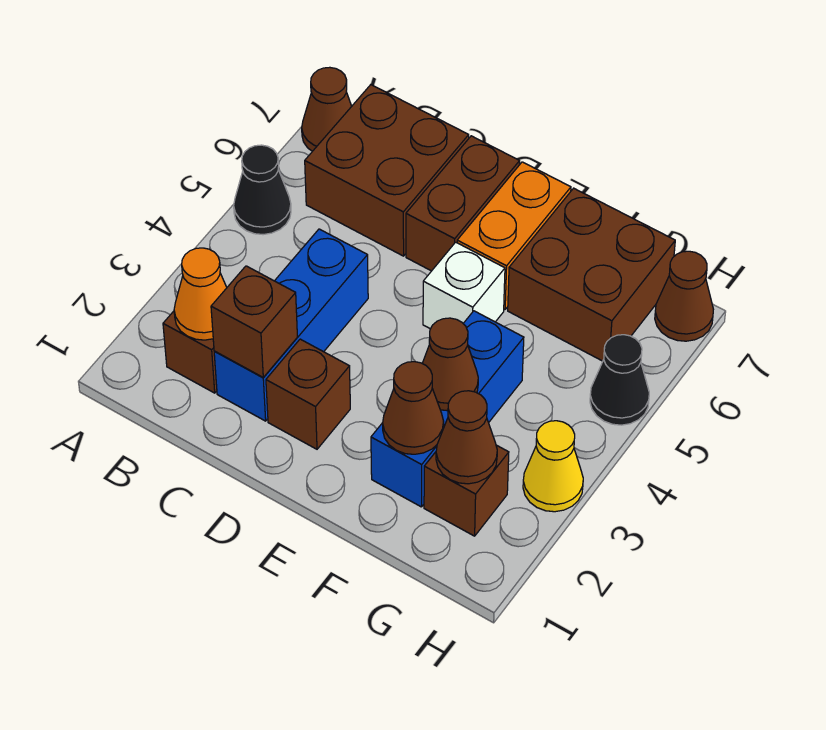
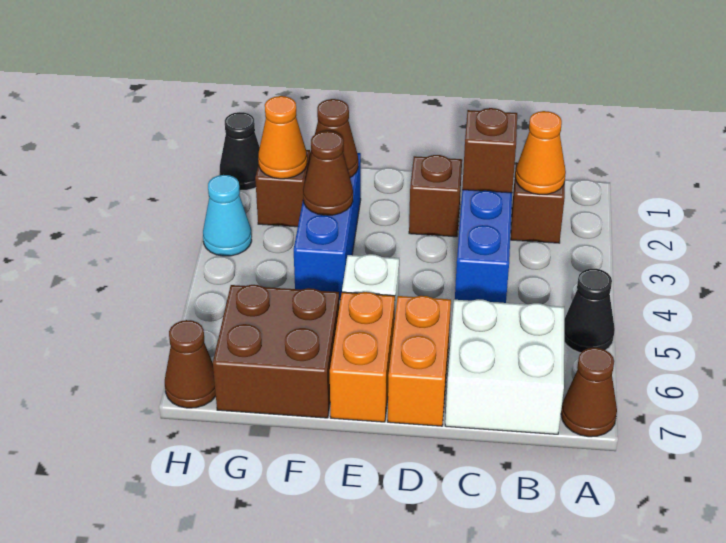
brown 2x2 brick [305,85,469,256] -> white 2x2 brick [445,299,564,434]
brown 1x2 brick [406,136,520,271] -> orange 1x2 brick [388,296,451,426]
brown 1x1 cone [436,391,497,484] -> orange 1x1 cone [258,96,307,179]
yellow 1x1 cone [523,421,583,512] -> cyan 1x1 cone [203,175,252,256]
black 1x1 cone [590,335,649,425] -> black 1x1 cone moved to [220,112,260,190]

